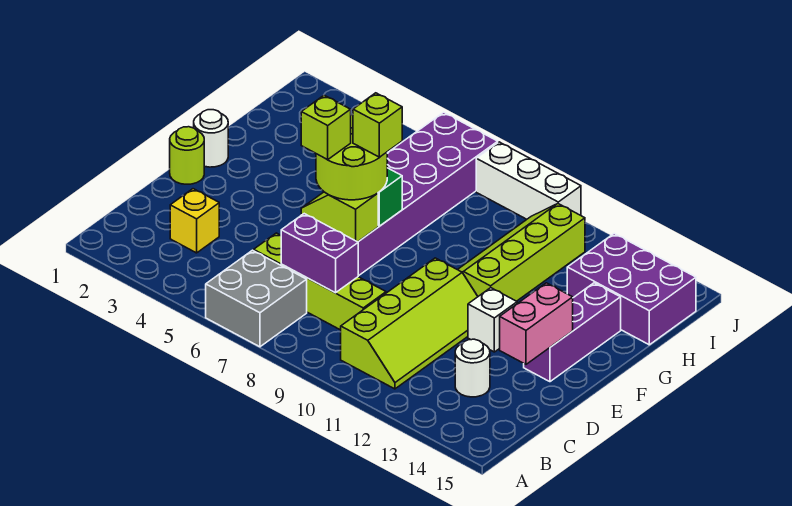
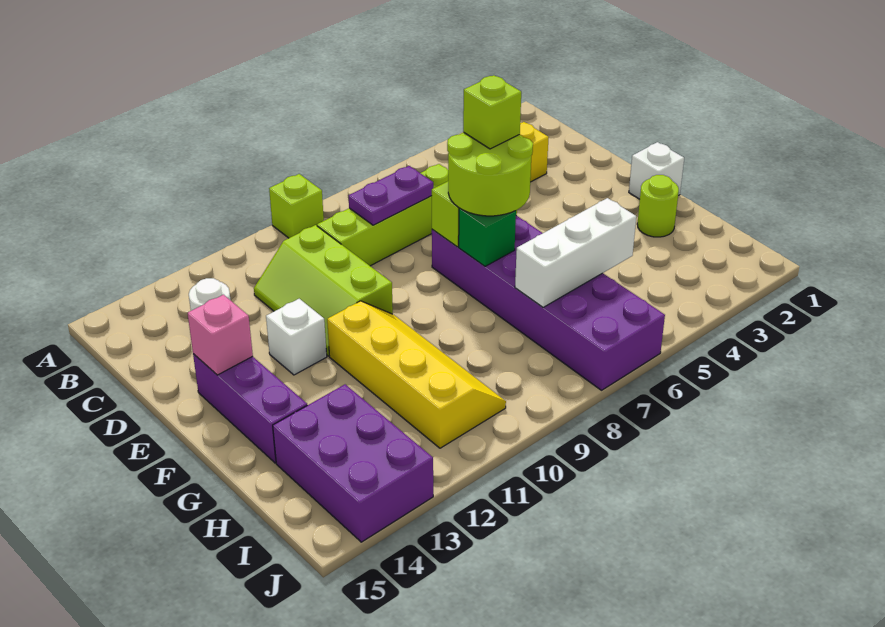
grey 2x2 brick [206,250,307,347] -> none
lime 2x4 slope [341,258,478,389] -> lime 2x3 slope [254,225,393,356]
purple 1x2 brick [281,214,358,293] -> purple 1x2 plate [349,166,433,225]
pink 1x2 brick [500,283,573,364] -> pink 1x1 brick [188,295,253,375]
lime 1x1 round brick [170,127,204,184] -> lime 1x1 round brick moved to [637,175,679,237]
white 1x1 round brick [194,110,228,167] -> white 1x1 brick [629,142,684,199]
lime 1x1 brick [353,93,402,157] -> lime 1x1 brick moved to [269,174,324,238]
lime 2x4 slope [458,204,585,301] -> yellow 2x4 slope [327,301,506,448]
purple 2x3 brick [567,234,696,345] -> purple 2x3 brick turned to [273,384,433,542]
white 1x3 brick [476,142,581,219] -> white 1x3 brick moved to [515,198,636,307]

